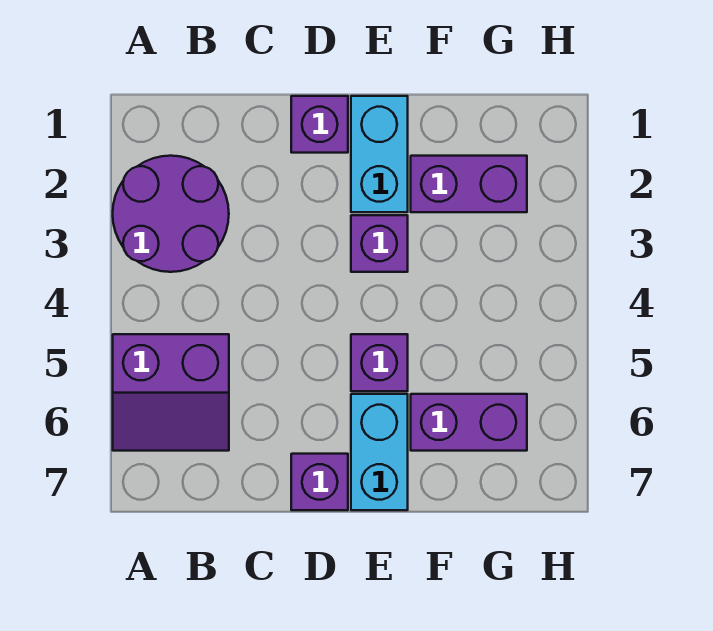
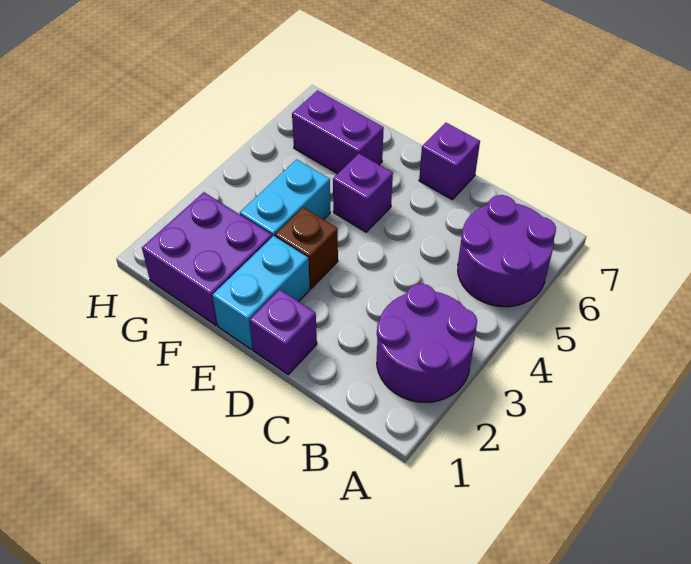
purple 2x2 slope [113,334,229,451] -> purple 2x2 round brick [458,195,556,307]
purple 1x1 brick [351,215,408,272] -> brown 1x1 brick [275,207,338,289]
cyan 1x2 brick [351,394,408,510] -> cyan 1x2 brick moved to [240,159,330,237]
purple 1x2 brick [411,156,527,212] -> purple 2x2 brick [142,192,272,325]

